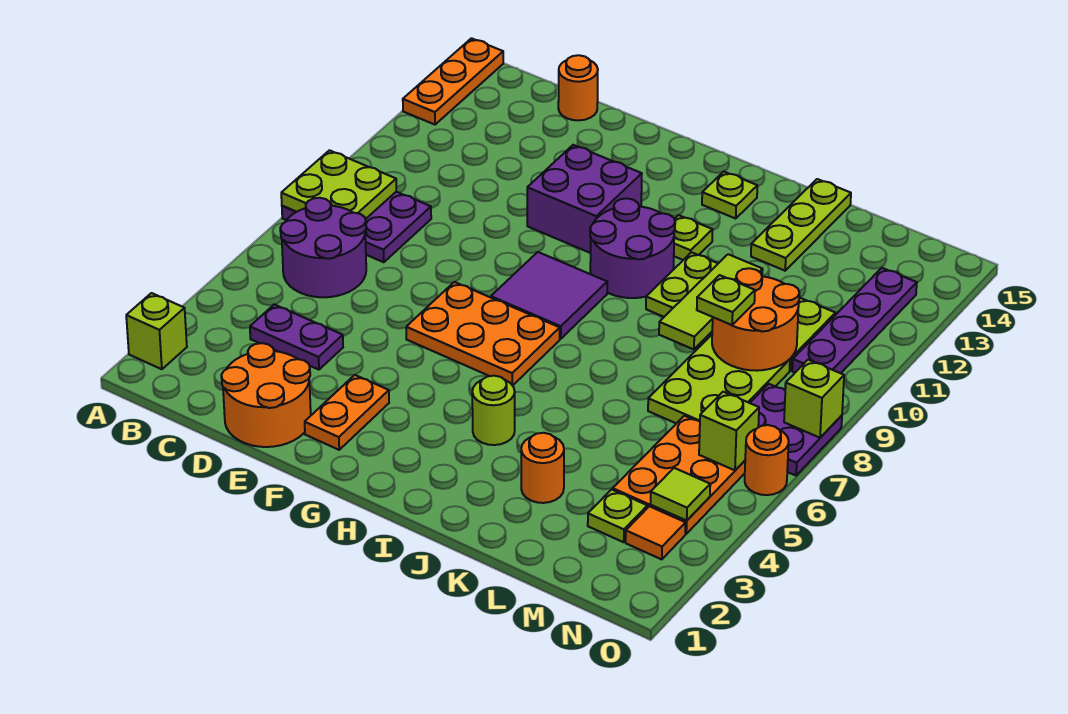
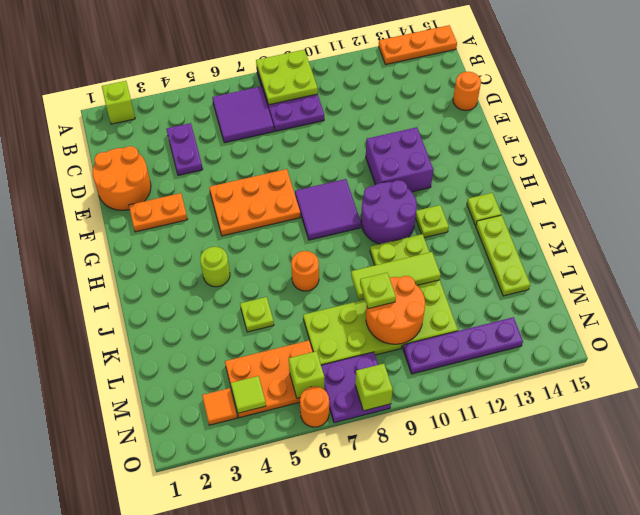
purple 2x2 round brick [280,198,366,297] -> purple 2x2 tile [212,86,274,143]
orange 2x3 plate [406,282,560,386] -> orange 2x3 plate turned to [209,169,300,236]
orange 1x1 round brick [521,433,564,503] -> orange 1x1 round brick moved to [291,251,319,291]
lime 1x3 plate [751,179,851,271] -> lime 1x3 plate turned to [476,215,530,296]
lime 1x1 plate [588,489,647,542] -> lime 1x1 plate moved to [240,297,274,332]

